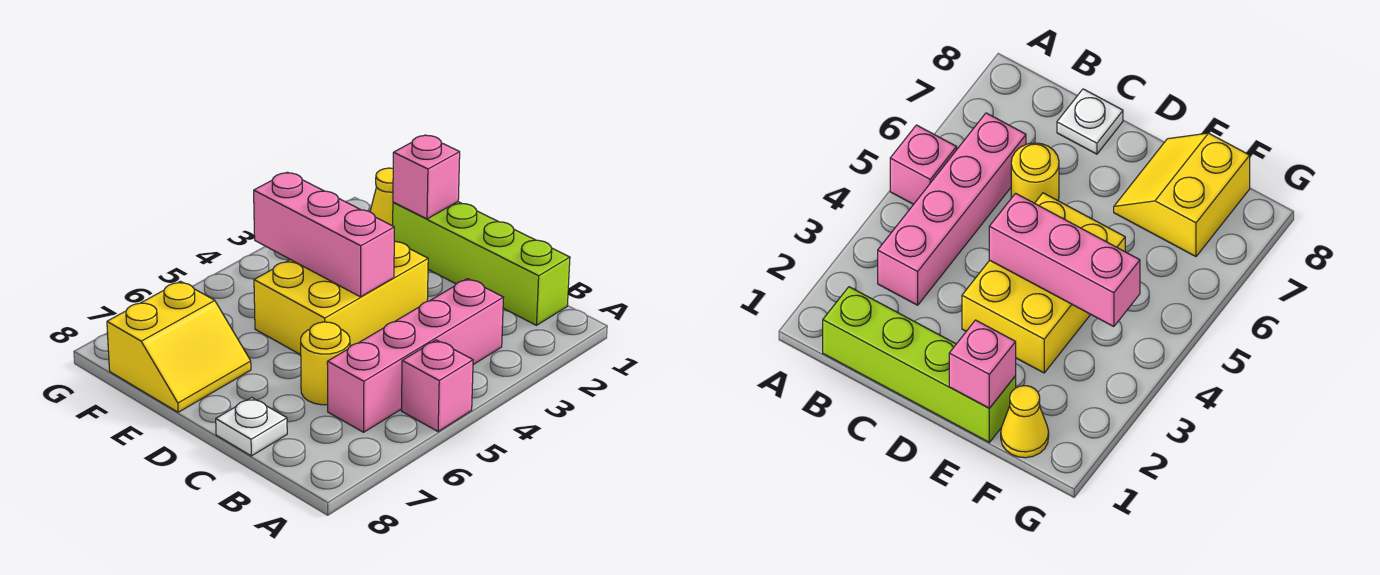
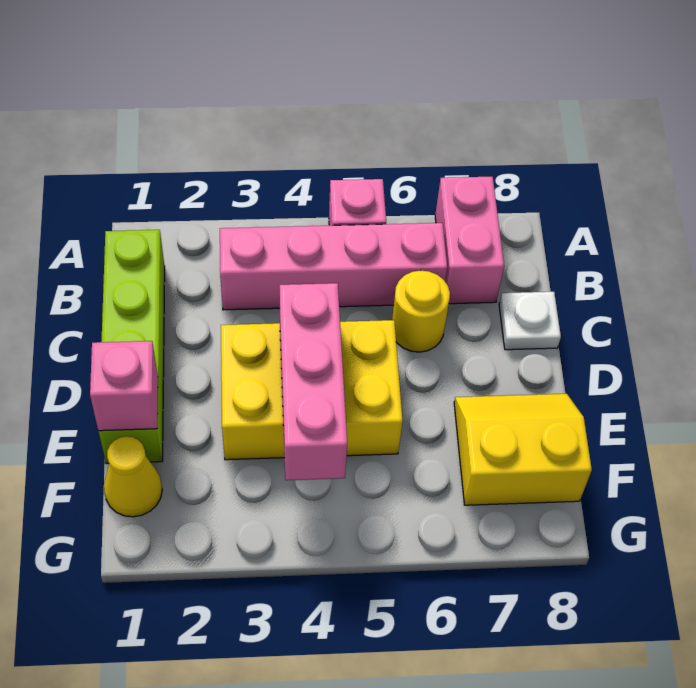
none -> pink 1x2 brick [435,177,504,304]

